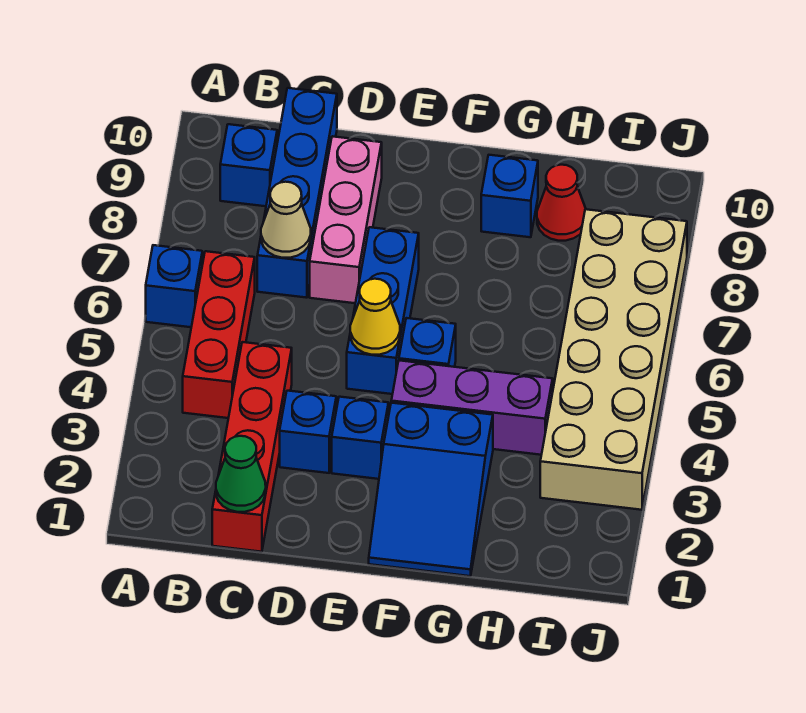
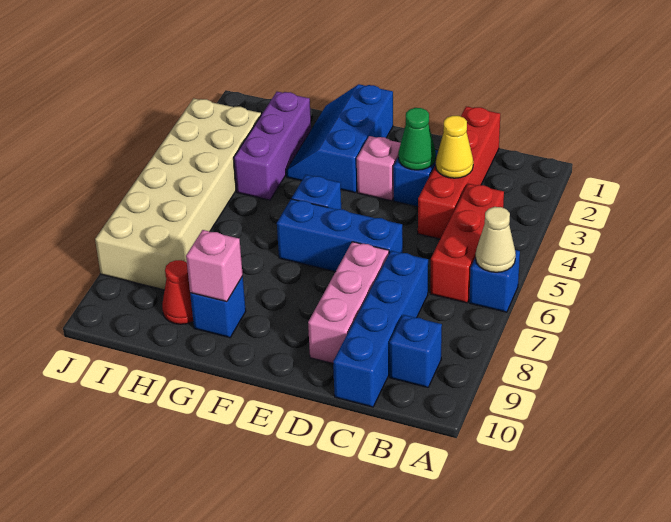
green 1x1 cone [216,436,266,512] -> green 1x1 cone moved to [398,108,436,170]
tan 1x1 cone [261,182,311,258] -> tan 1x1 cone moved to [476,207,516,272]
blue 1x1 brick [332,397,389,479] -> pink 1x1 brick [357,136,401,201]
blue 1x3 brick [347,227,419,394] -> blue 1x3 brick turned to [277,199,403,272]
yellow 1x1 cone [350,279,400,355] -> yellow 1x1 cone moved to [436,116,473,178]
blue 2x3 slope [369,403,493,576] -> blue 2x3 slope turned to [286,84,393,193]
purple 1x3 brick [391,360,553,455] -> purple 1x3 brick turned to [234,92,311,200]
none -> pink 1x1 brick [186,230,243,302]

